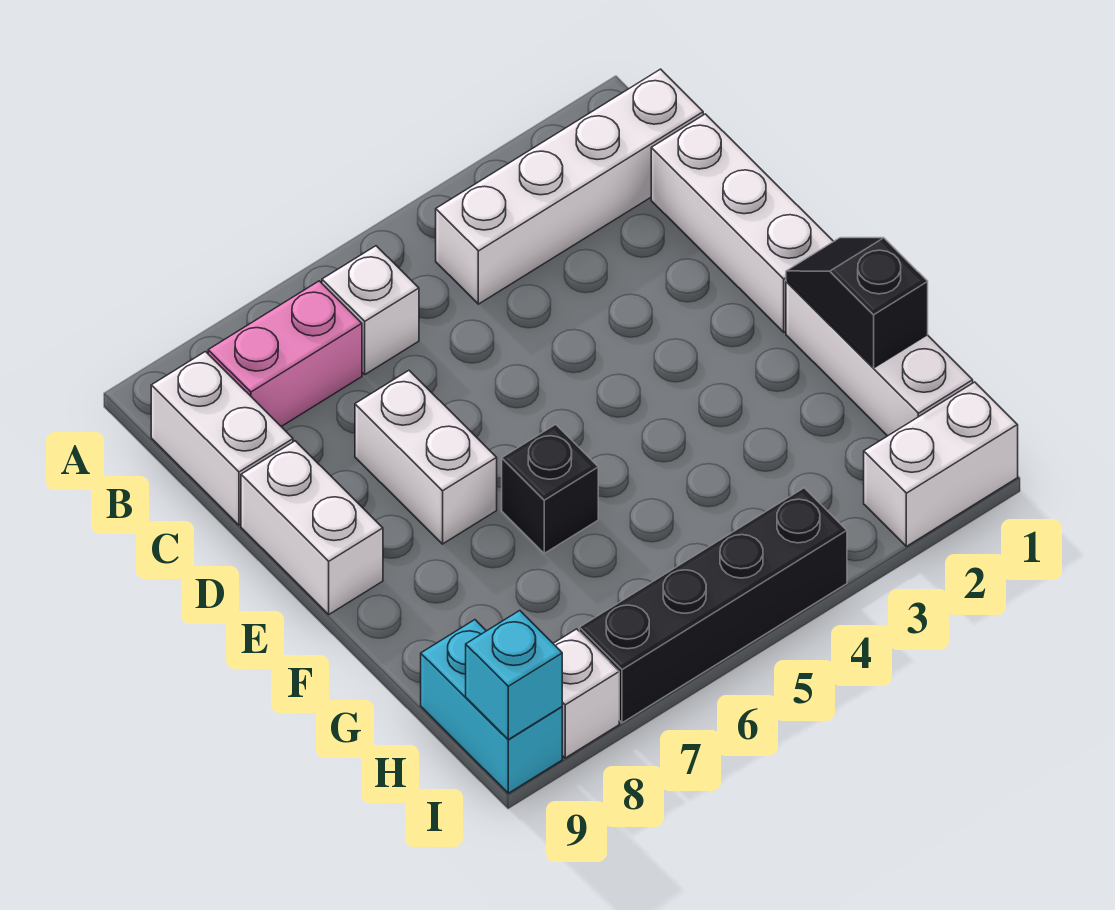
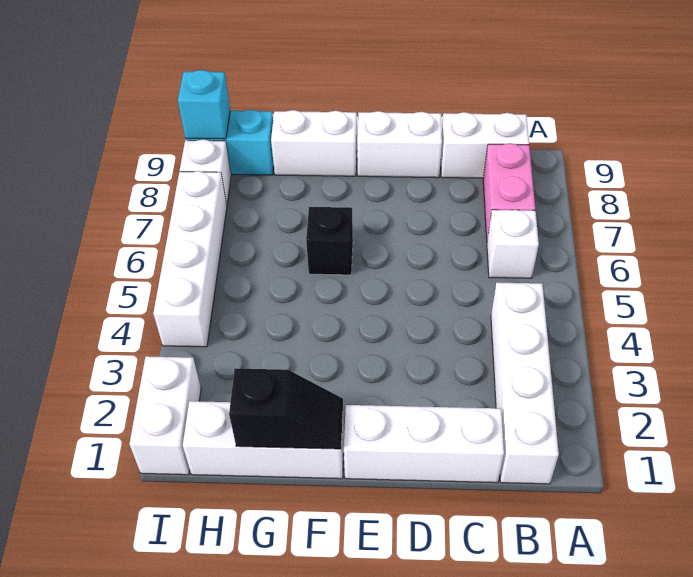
white 1x2 brick [355,371,497,544] -> white 1x2 brick moved to [271,110,357,176]
black 1x4 brick [579,488,847,723] -> white 1x4 brick [153,171,227,347]

